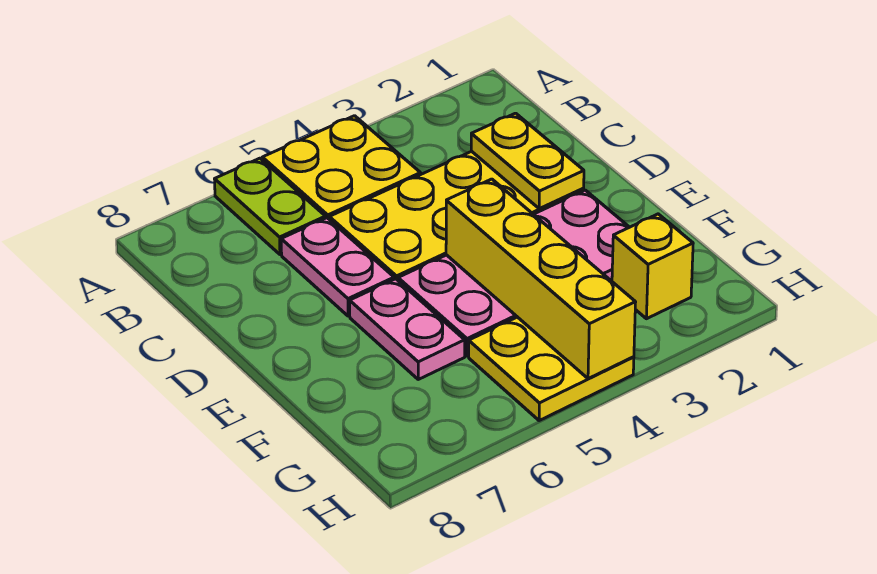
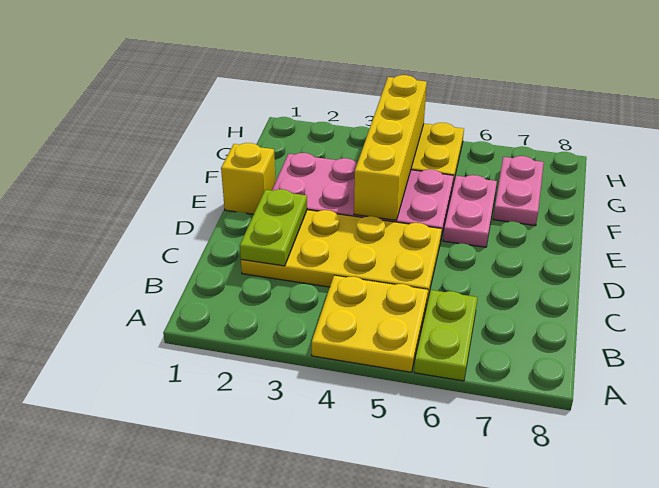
yellow 1x2 plate [471,113,584,209] -> lime 1x2 plate [240,189,307,266]
pink 1x2 plate [281,218,394,316] -> pink 1x2 plate moved to [493,156,544,226]
yellow 1x1 brick [612,214,693,319] -> yellow 1x1 brick moved to [221,143,275,214]

